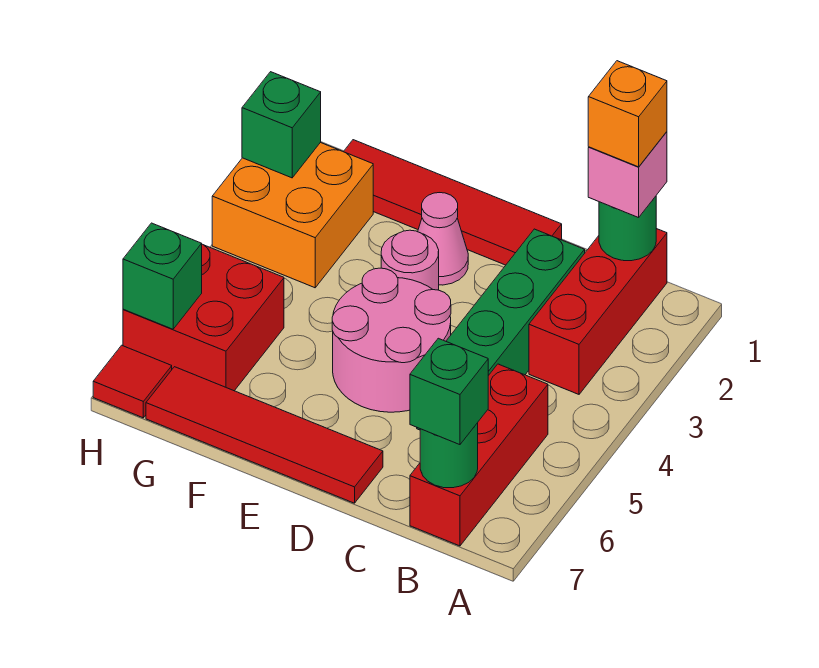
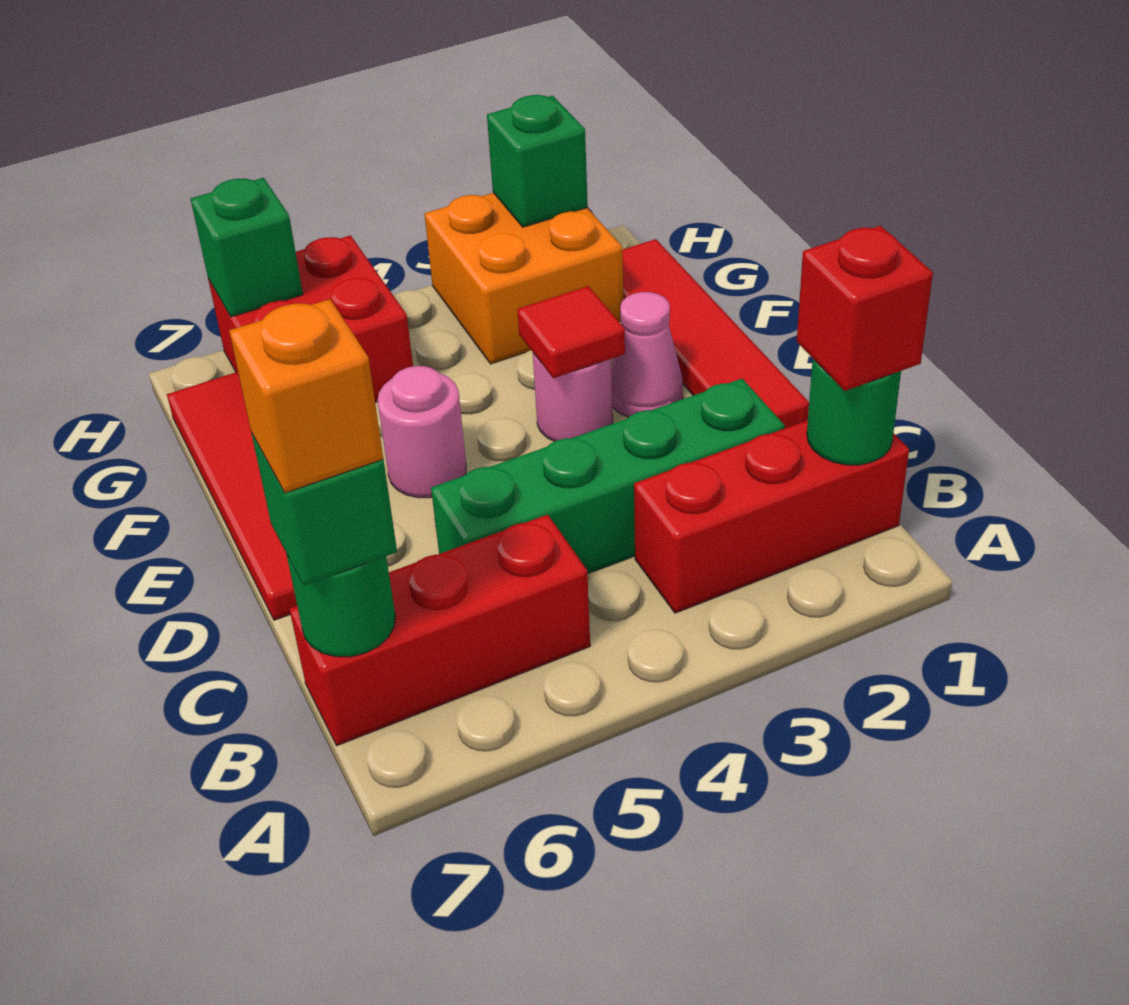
pink 1x1 brick [588,132,667,218] -> red 1x1 brick [797,226,933,391]
orange 1x1 brick [588,61,667,167] -> orange 1x1 brick moved to [229,299,383,493]
pink 2x2 round brick [332,268,451,412] -> pink 1x1 round brick [378,366,466,498]
red 1x1 tile [93,345,172,418] -> red 1x1 tile moved to [517,286,625,378]

